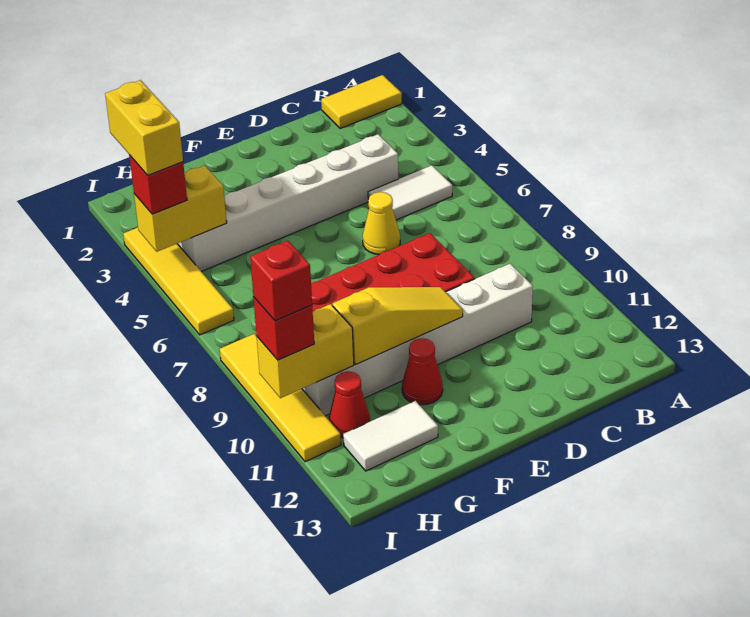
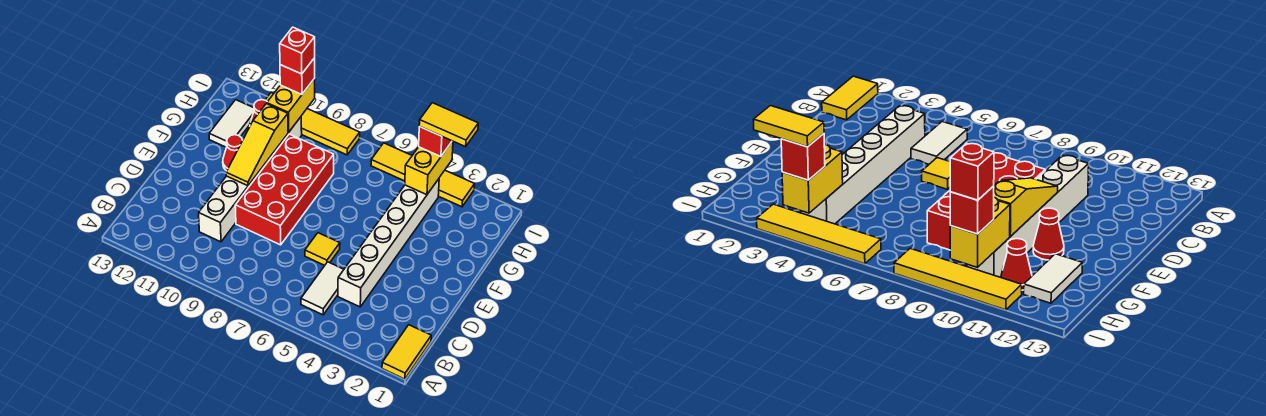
yellow 1x1 cone [363,192,400,255] -> yellow 1x1 tile [305,233,340,265]
yellow 1x2 brick [105,80,183,175] -> yellow 1x2 tile [419,103,478,147]

